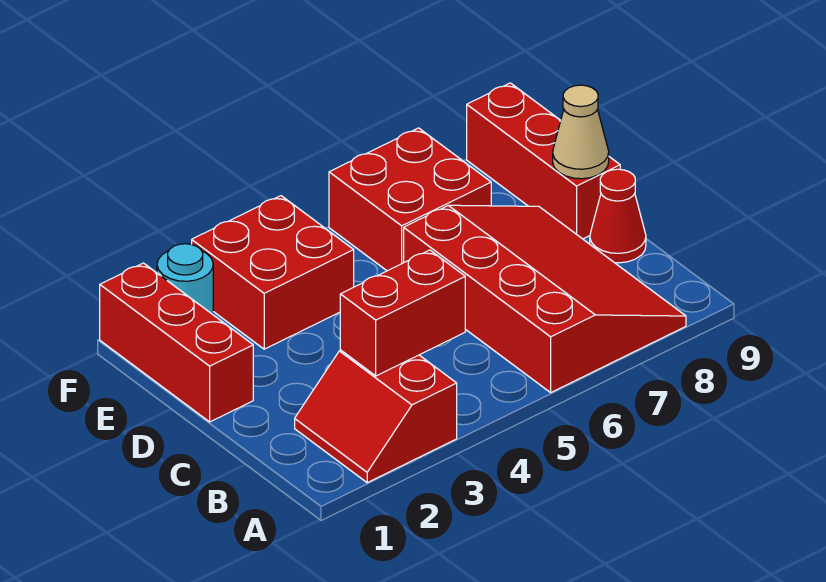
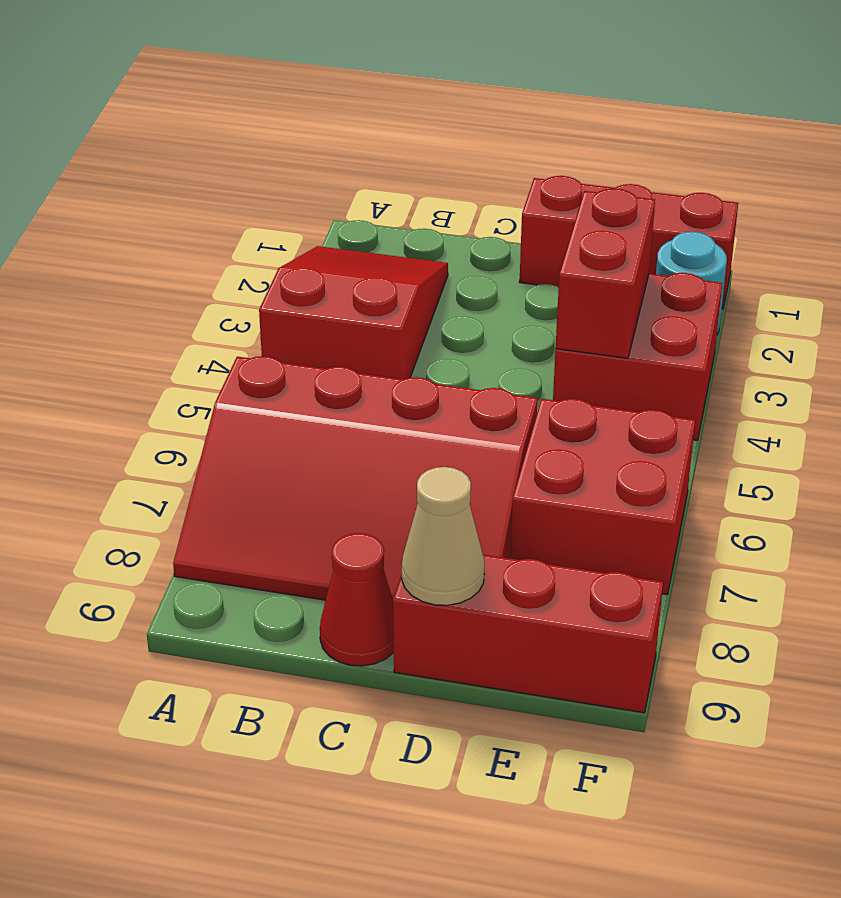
red 2x2 slope [295,350,457,483] -> red 2x3 slope [259,246,448,379]
red 1x2 brick [340,250,465,376] -> red 1x2 brick moved to [556,188,655,358]

